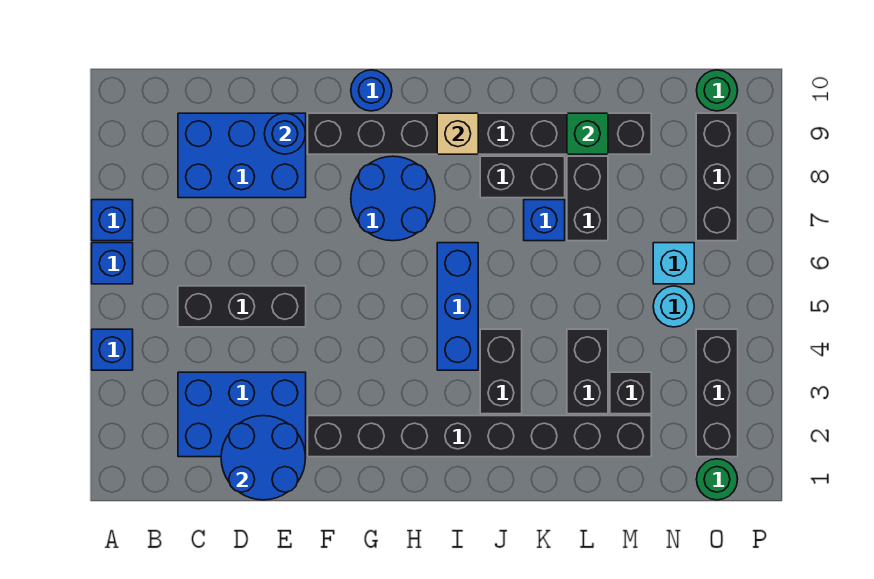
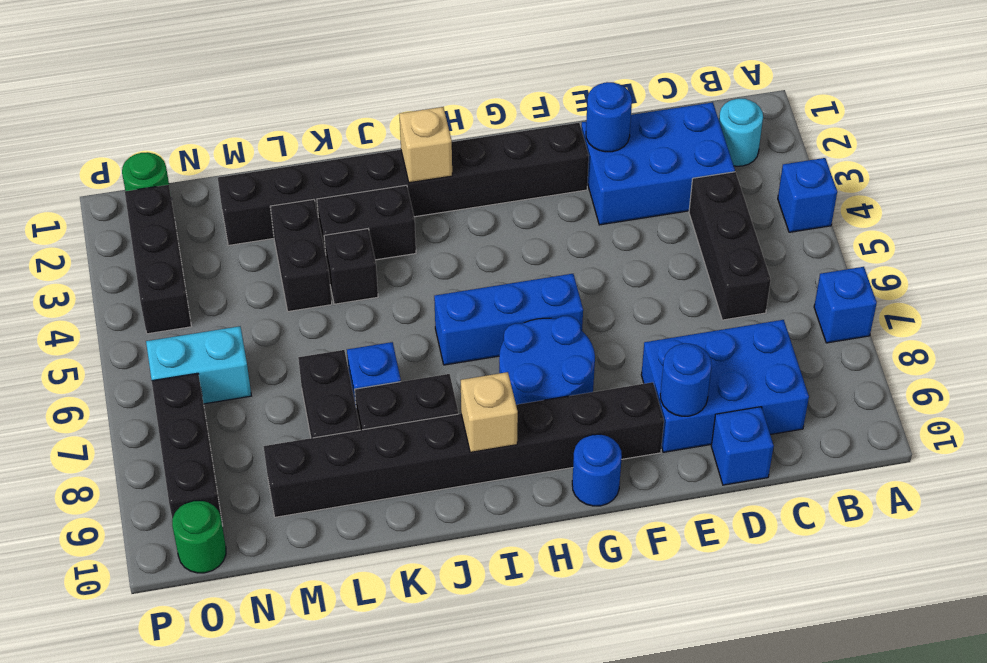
blue 1x1 brick [92,243,133,284] -> blue 1x1 brick moved to [711,407,774,485]
black 1x3 brick [178,286,306,327] -> black 1x3 brick turned to [689,172,771,320]
blue 2x2 round brick [221,416,305,500] -> blue 1x1 round brick [586,82,632,152]
none -> tan 1x1 brick [399,107,452,183]
blue 1x3 brick [437,243,478,370] -> blue 1x3 brick turned to [434,274,583,365]
black 1x2 brick [480,329,522,414] -> black 1x2 brick turned to [317,185,416,260]
green 1x1 brick [567,113,608,154] -> none
black 1x1 brick [610,372,651,414] -> black 1x1 brick moved to [324,229,378,304]
cyan 1x1 round brick [653,286,694,327] -> cyan 1x1 round brick moved to [719,98,763,166]
cyan 1x1 brick [653,243,694,284] -> cyan 1x2 brick [146,326,251,404]

